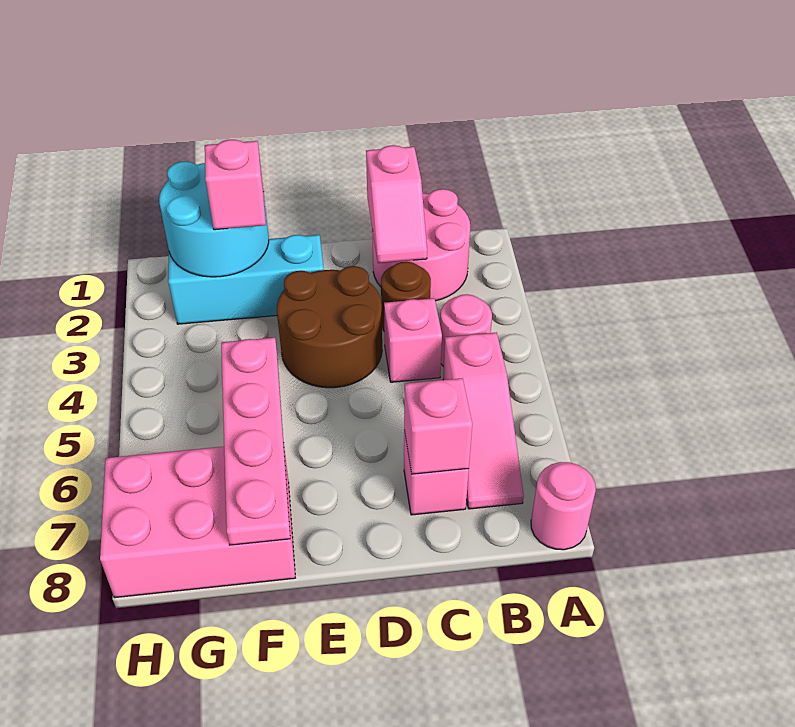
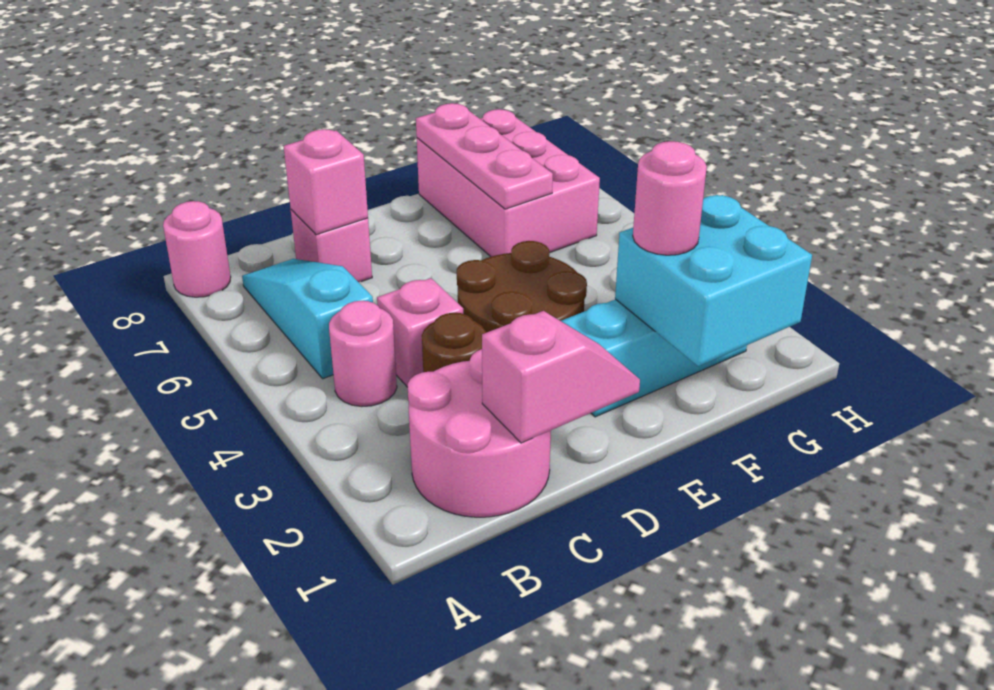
pink 1x3 slope [443,332,524,509] -> cyan 1x3 slope [242,259,373,379]
pink 1x2 slope [366,145,427,263] -> pink 1x2 slope turned to [482,311,640,443]
cyan 2x2 round brick [159,161,269,277] -> cyan 2x2 brick [615,195,812,366]
pink 1x1 brick [205,140,266,230] -> pink 1x1 round brick [633,141,707,255]
pink 1x4 plate [221,337,290,545] -> pink 1x3 plate [416,103,553,209]
pink 2x3 brick [100,447,295,598] -> pink 2x3 brick turned to [417,109,600,257]

